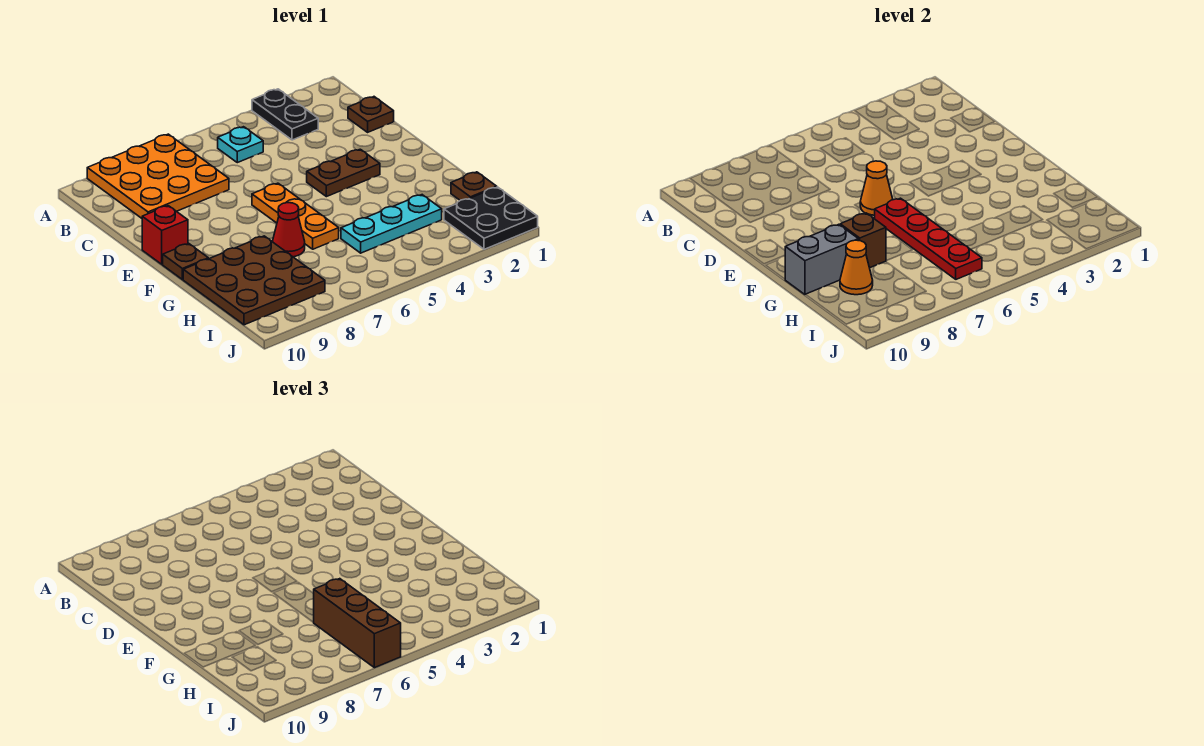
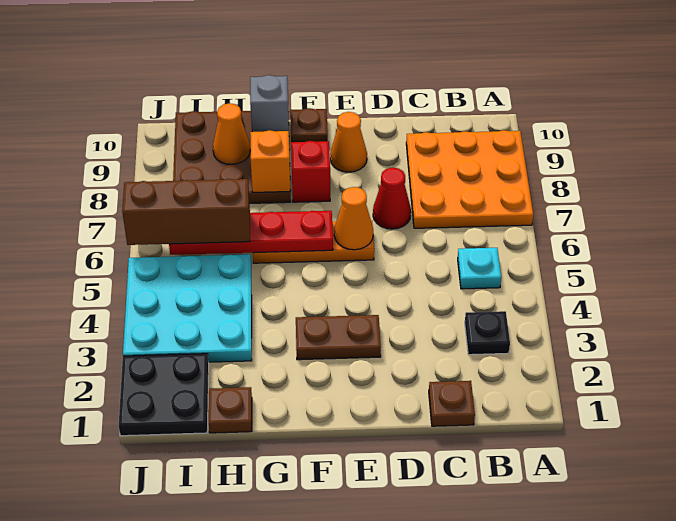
black 1x2 plate [252,89,318,140] -> black 1x1 plate [465,311,510,355]
brown 1x2 plate [307,149,380,197] -> brown 1x2 plate turned to [296,315,381,360]
none -> orange 1x1 cone [330,112,367,172]
red 1x1 brick [142,206,188,264] -> red 1x1 brick moved to [291,141,330,202]
red 1x1 cone [272,203,305,257] -> red 1x1 cone moved to [373,167,411,229]
brown 1x1 brick [840,213,886,268] -> orange 1x1 brick [250,130,290,192]
grey 1x2 brick [785,224,858,295] -> grey 1x1 brick [250,75,289,132]
cyan 1x3 plate [341,195,442,253] -> cyan 3x3 plate [123,254,252,362]

